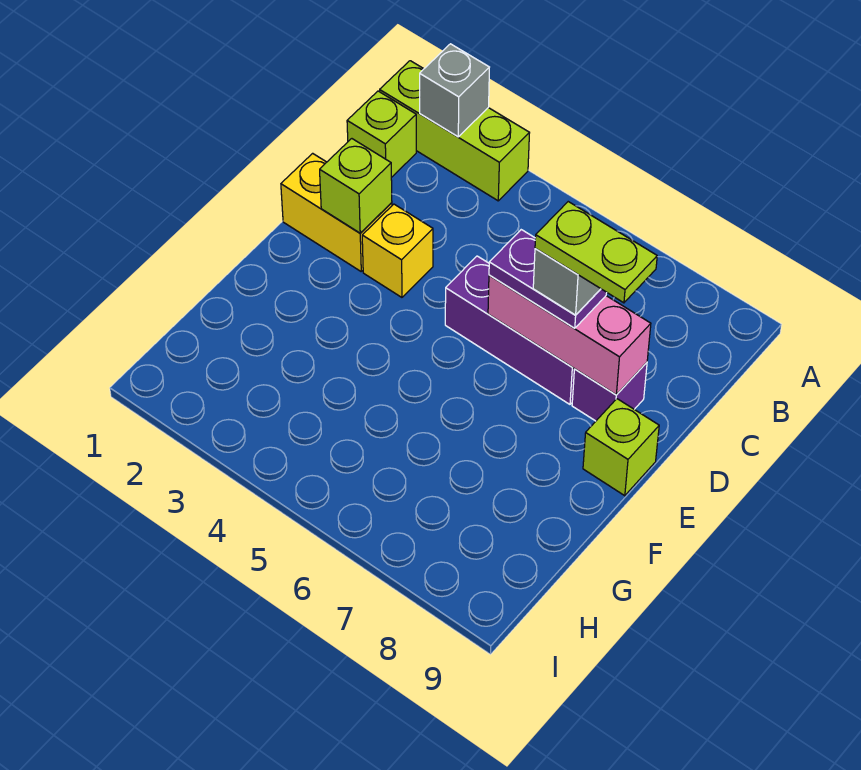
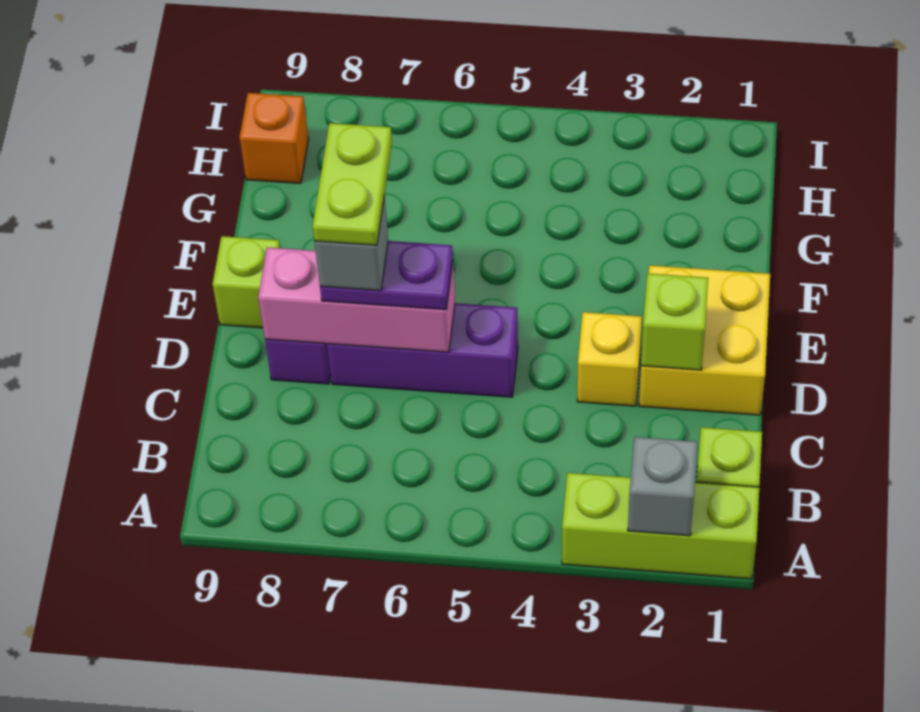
yellow 1x2 brick [281,153,392,271] -> yellow 2x2 brick [639,265,770,415]
lime 1x2 plate [535,202,657,303] -> lime 1x2 plate turned to [313,123,392,245]
none -> orange 1x1 brick [240,93,308,183]

